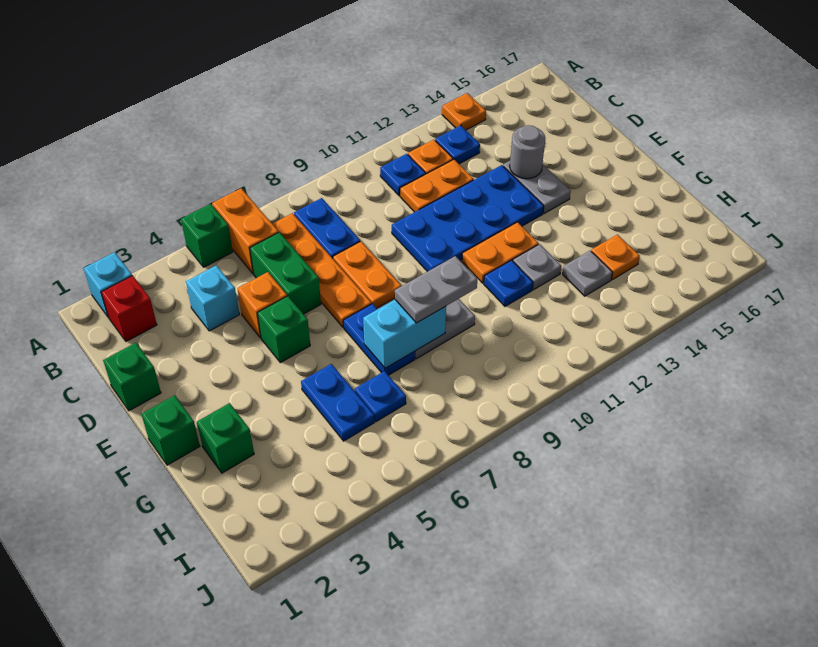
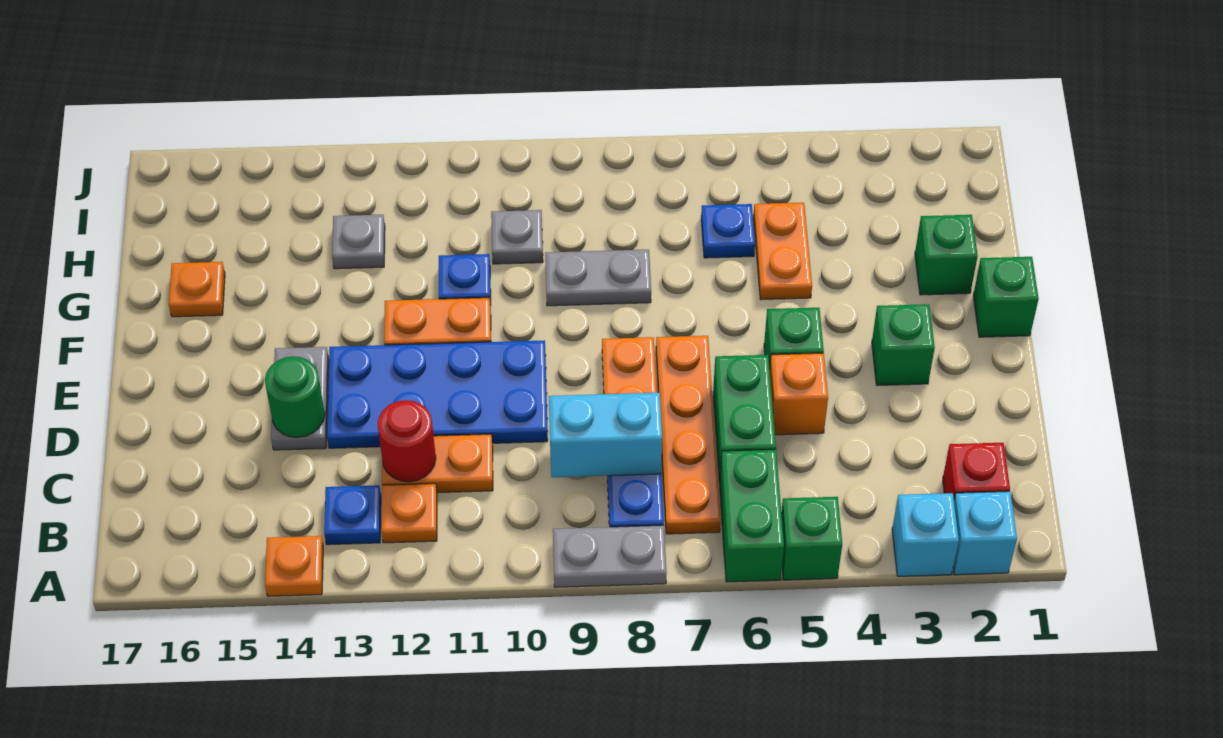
orange 1x2 brick [212,188,279,274] -> green 1x2 brick [720,449,784,582]
blue 1x1 plate [380,154,426,196] -> none
cyan 1x1 brick [186,265,239,331] -> cyan 1x1 brick moved to [892,493,959,576]
none -> red 1x1 round brick [378,400,436,482]
green 1x1 brick [103,343,161,411] -> green 1x1 brick moved to [872,304,935,385]
grey 1x1 round brick [510,125,545,179] -> green 1x1 round brick [265,356,325,437]
blue 1x2 plate [343,304,415,375] -> none
blue 1x2 plate [301,364,374,441] -> orange 1x2 plate [753,203,812,300]
cyan 1x2 brick [363,300,446,368] -> cyan 1x2 brick moved to [549,393,662,477]
grey 1x2 plate [395,256,477,323] -> grey 1x2 plate moved to [553,525,667,587]
grey 1x1 plate [513,244,561,290] -> grey 1x1 plate moved to [491,210,543,264]
orange 1x1 plate [591,235,640,280] -> orange 1x1 plate moved to [169,262,225,317]

